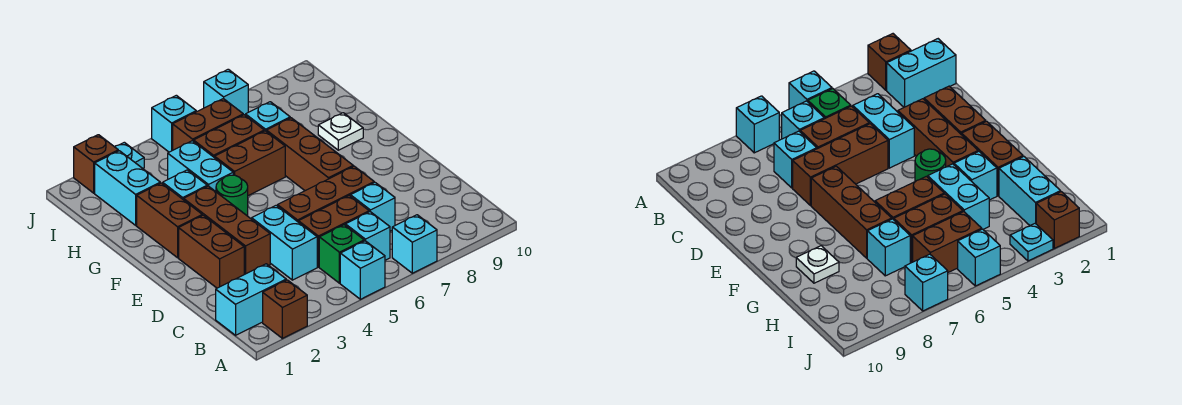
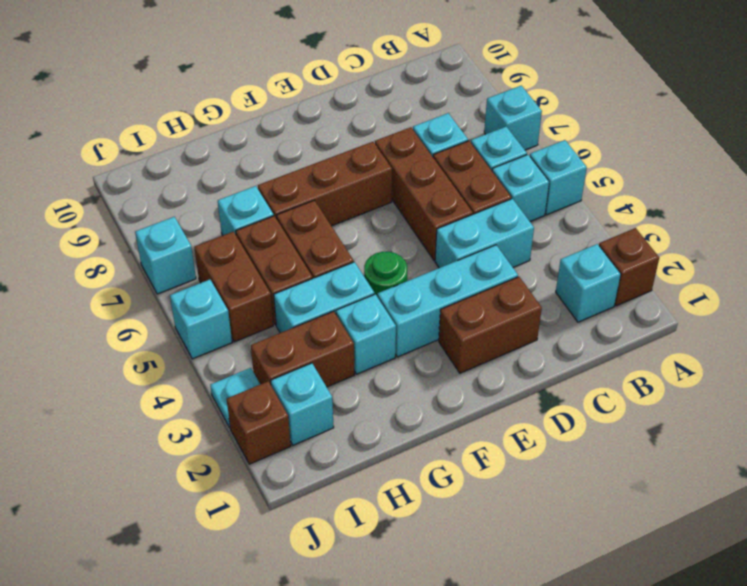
cyan 1x2 brick [216,264,286,335] -> cyan 1x1 brick [556,244,621,322]
green 1x1 brick [319,225,364,283] -> cyan 1x1 brick [492,155,549,221]
brown 1x3 brick [184,186,270,274] -> cyan 1x3 brick [377,245,518,357]
brown 1x2 brick [137,183,202,258] -> brown 1x2 brick moved to [251,311,354,387]
white 1x1 plate [318,113,363,150] -> none
cyan 1x2 brick [95,151,160,225] -> cyan 1x1 brick [271,363,334,445]

